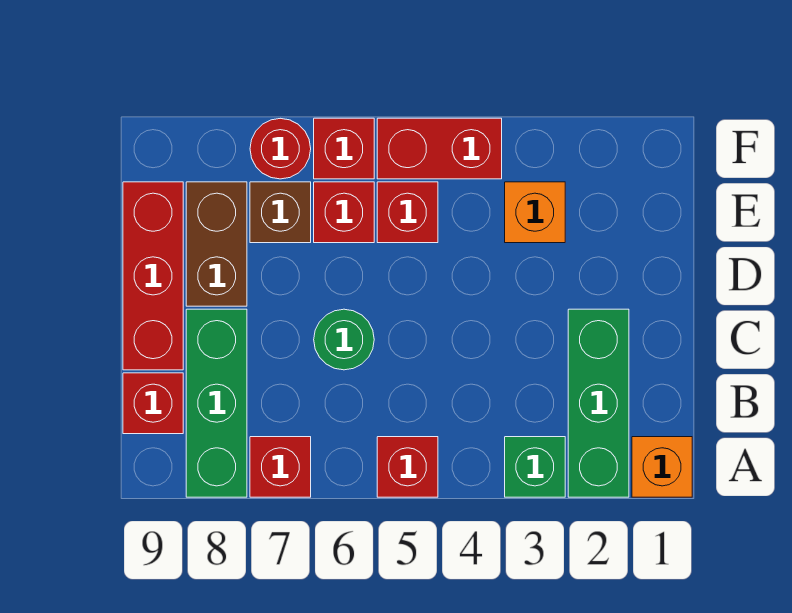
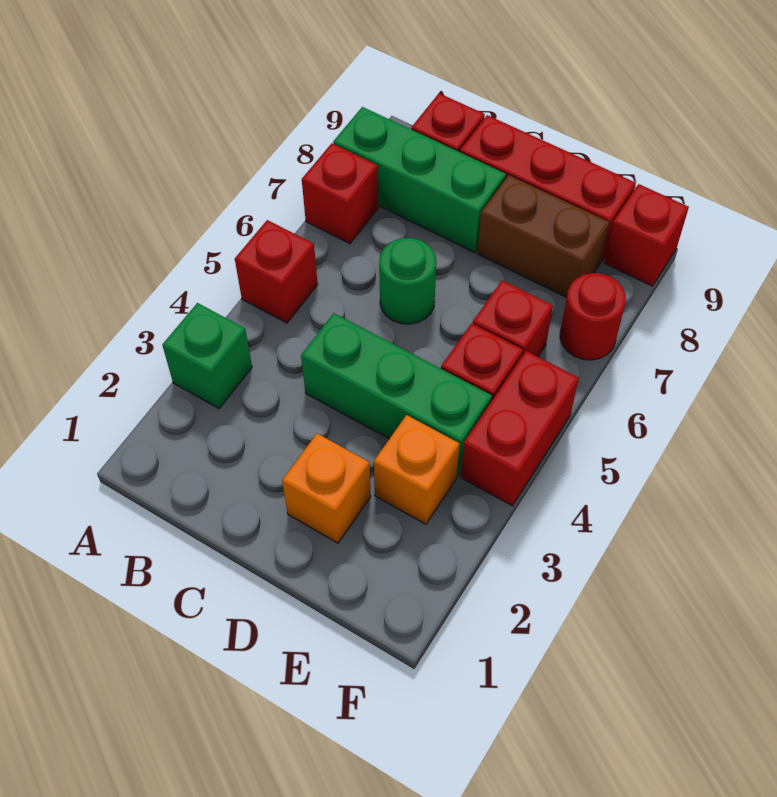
orange 1x1 brick [632,437,692,497] -> orange 1x1 brick moved to [282,433,371,543]
green 1x3 brick [568,309,629,497] -> green 1x3 brick moved to [301,313,492,476]
brown 1x1 brick [250,182,311,243] -> none
red 1x1 brick [314,118,374,179] -> red 1x1 brick moved to [604,184,689,286]

